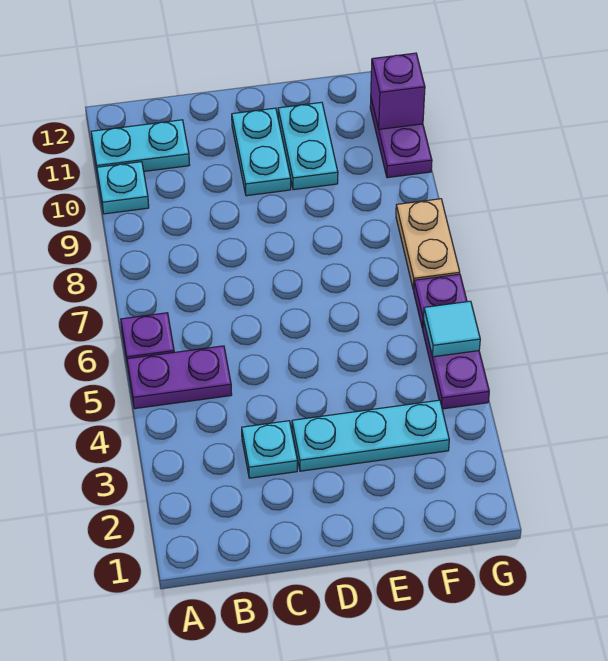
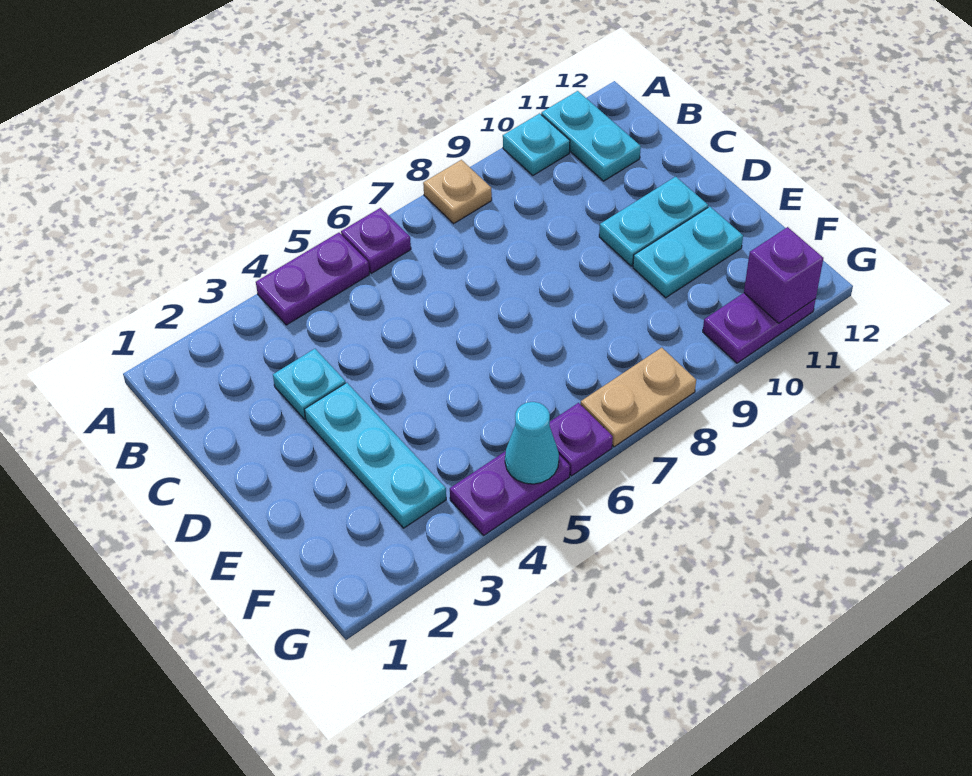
purple 1x2 plate [127,346,232,409] -> purple 1x2 plate turned to [256,233,369,325]
none -> tan 1x1 plate [423,160,492,223]
cyan 1x1 tile [424,301,480,357] -> cyan 1x1 cone [505,402,559,484]

